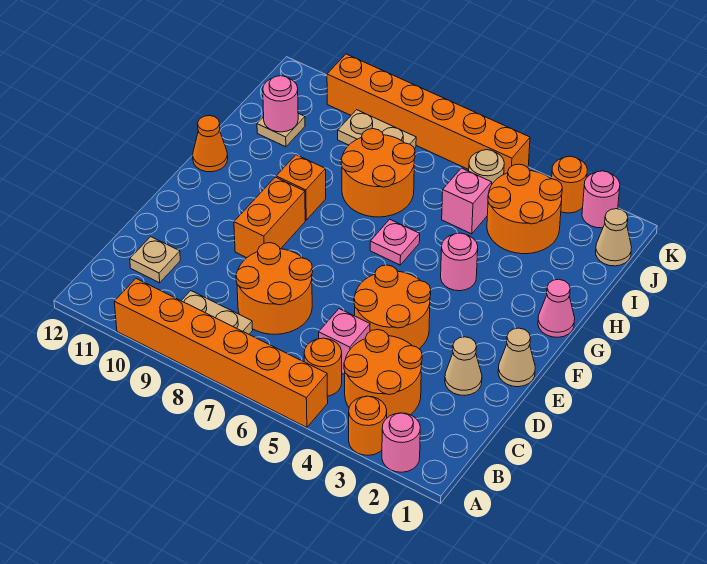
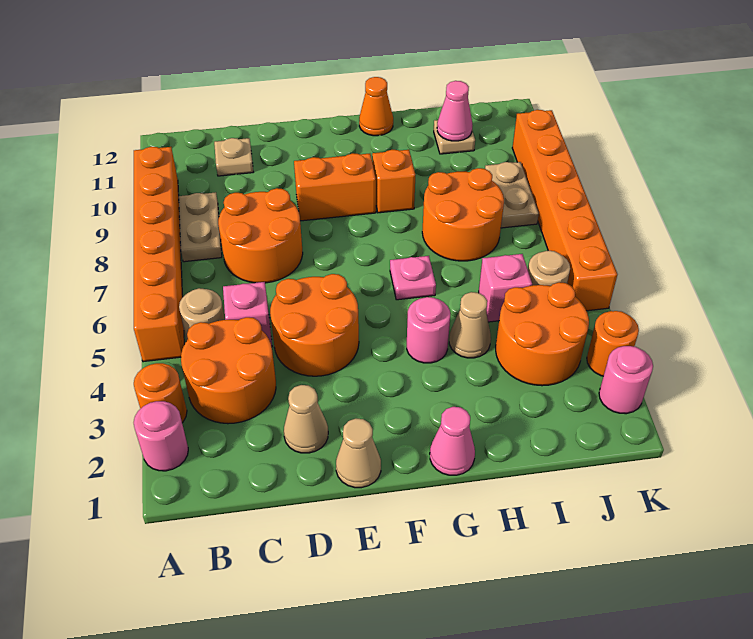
orange 1x1 round brick [304,338,342,396] -> tan 1x1 round brick [179,288,225,341]
pink 1x1 round brick [263,76,298,132] -> pink 1x1 cone [437,81,473,141]
tan 1x1 cone [596,209,632,266] -> tan 1x1 cone moved to [449,292,491,358]

